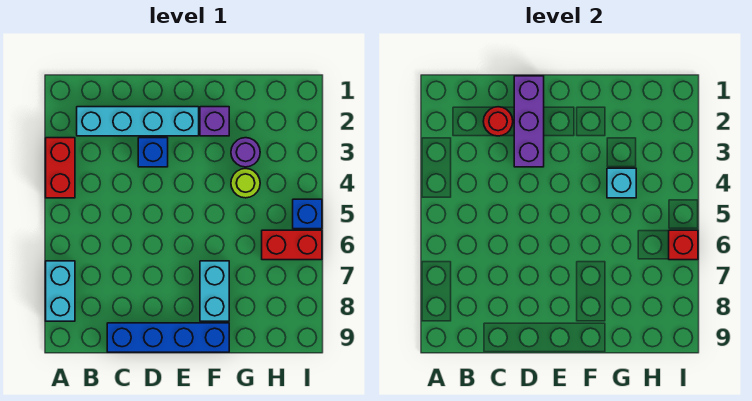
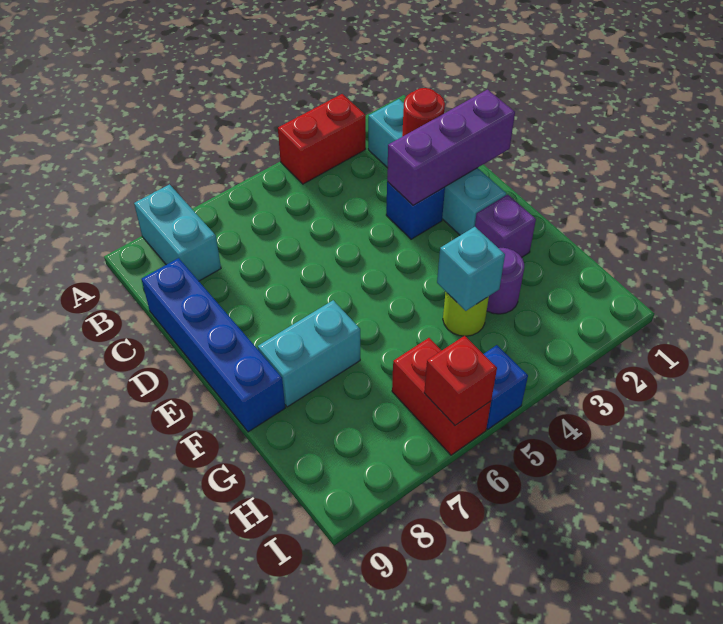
cyan 1x2 brick [46,261,75,321] -> cyan 1x2 brick turned to [134,184,221,281]

